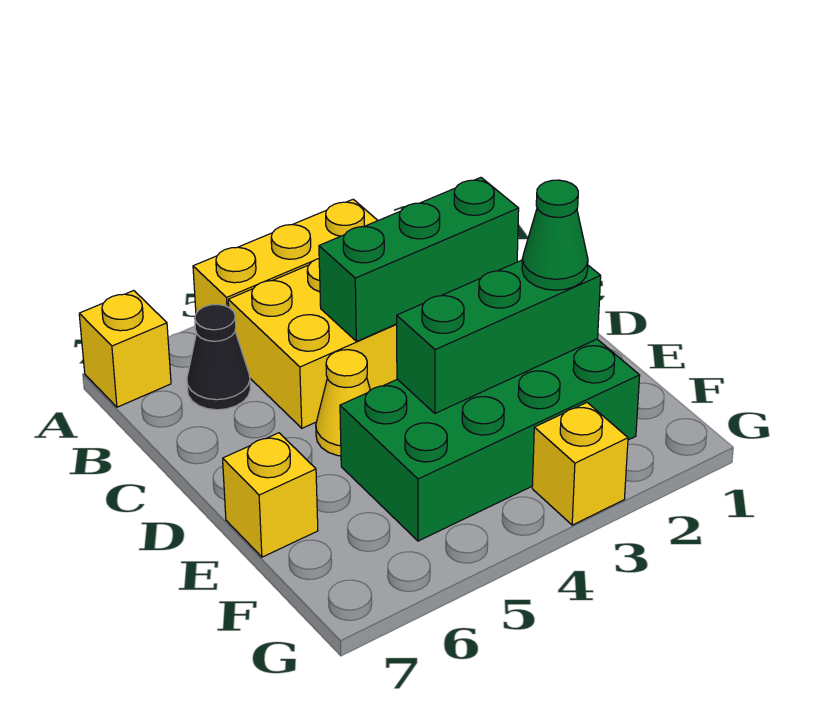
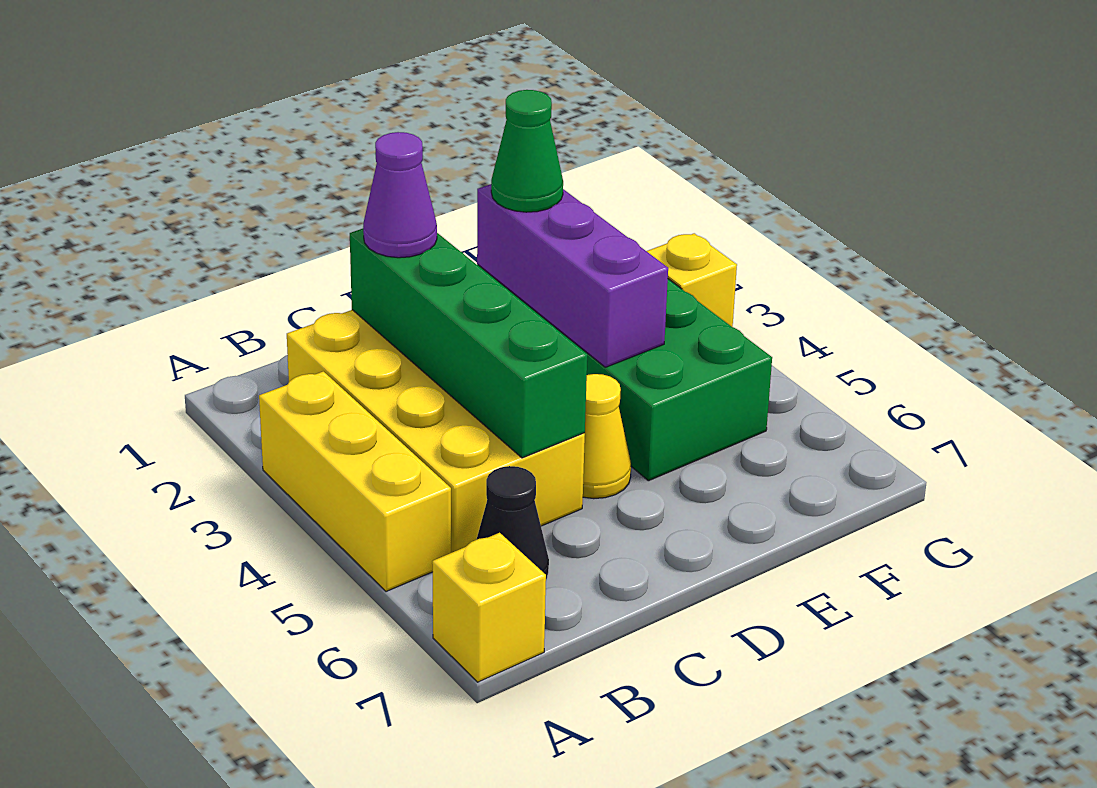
green 1x3 brick [319,178,519,341] -> green 1x4 brick [350,229,587,458]
none -> purple 1x1 cone [363,132,437,258]
green 1x3 brick [397,260,601,413] -> purple 1x3 brick [477,184,668,367]
yellow 1x1 brick [223,433,318,557] -> none

